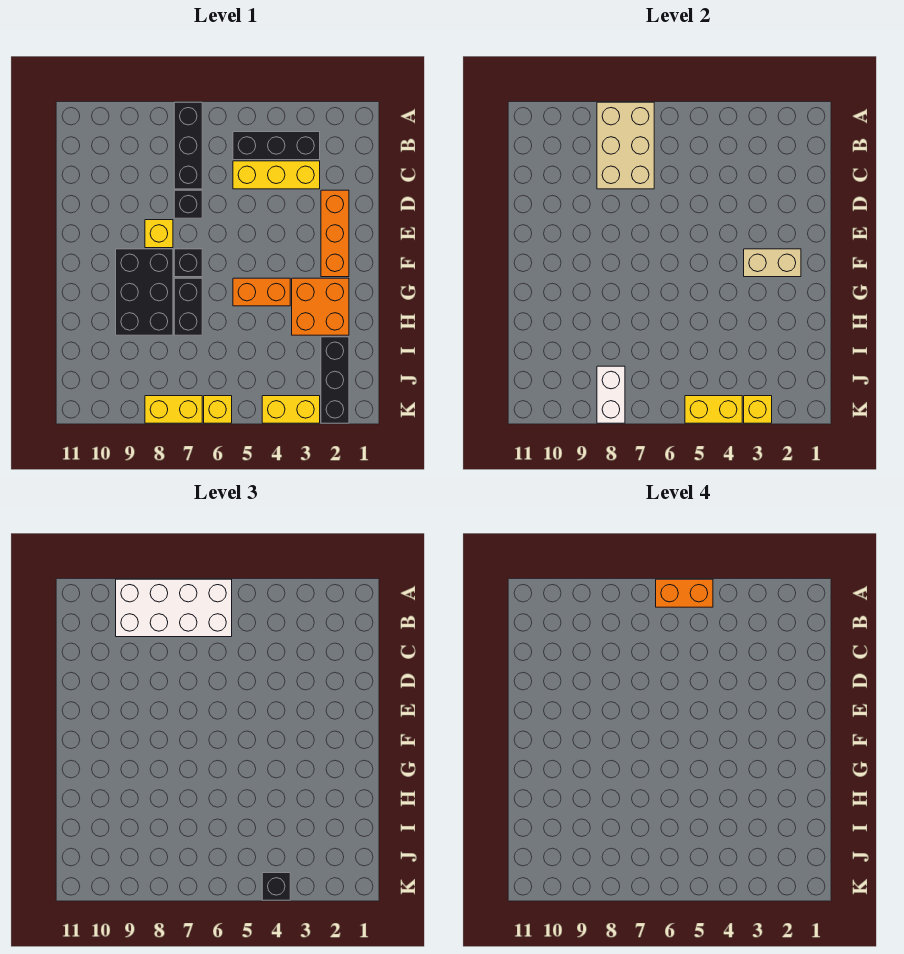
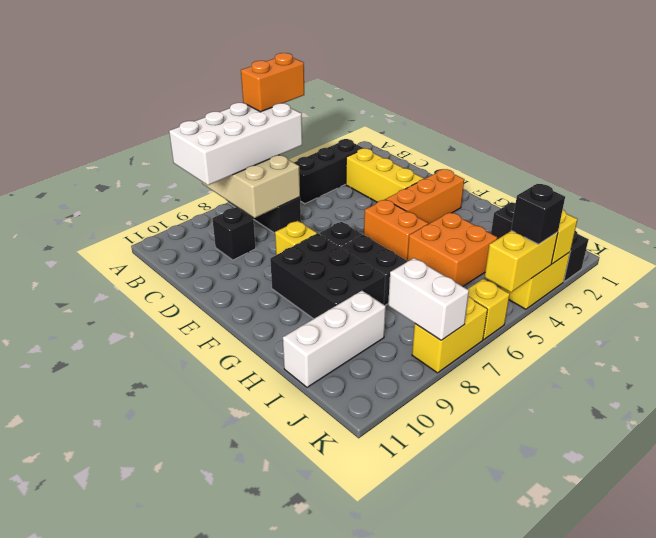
yellow 1x3 brick [233,161,320,189] -> yellow 1x3 brick turned to [346,148,424,202]
orange 1x3 brick [321,190,349,277] -> orange 1x3 brick turned to [386,169,464,224]
black 1x1 brick [174,190,202,218] -> black 1x1 brick moved to [212,208,256,260]
tan 1x2 brick [744,249,801,277] -> none
orange 2x2 brick [292,278,349,335] -> orange 2x2 brick moved to [407,212,497,286]
orange 1x2 brick [233,278,290,306] -> orange 1x2 brick turned to [364,200,428,260]
none -> white 1x3 brick [283,291,386,387]

